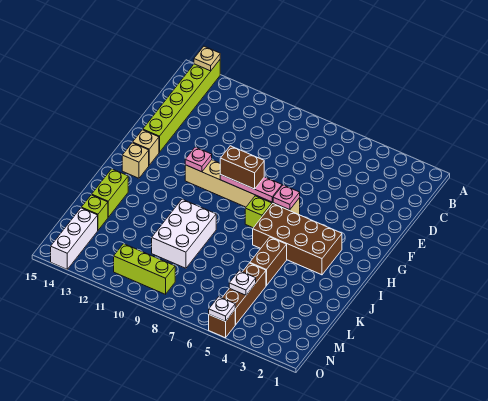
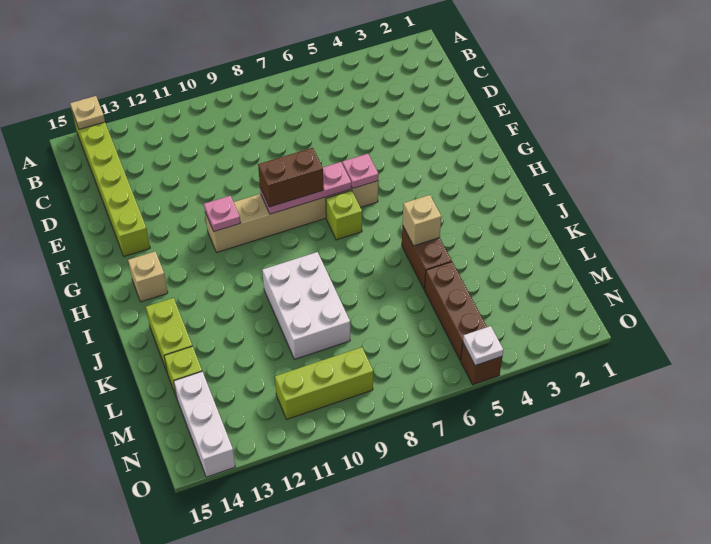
tan 1x1 brick [133,130,159,165] -> tan 1x1 brick moved to [403,195,441,246]
brown 2x4 brick [253,204,342,275] -> none
white 1x1 plate [229,271,256,295] -> none

